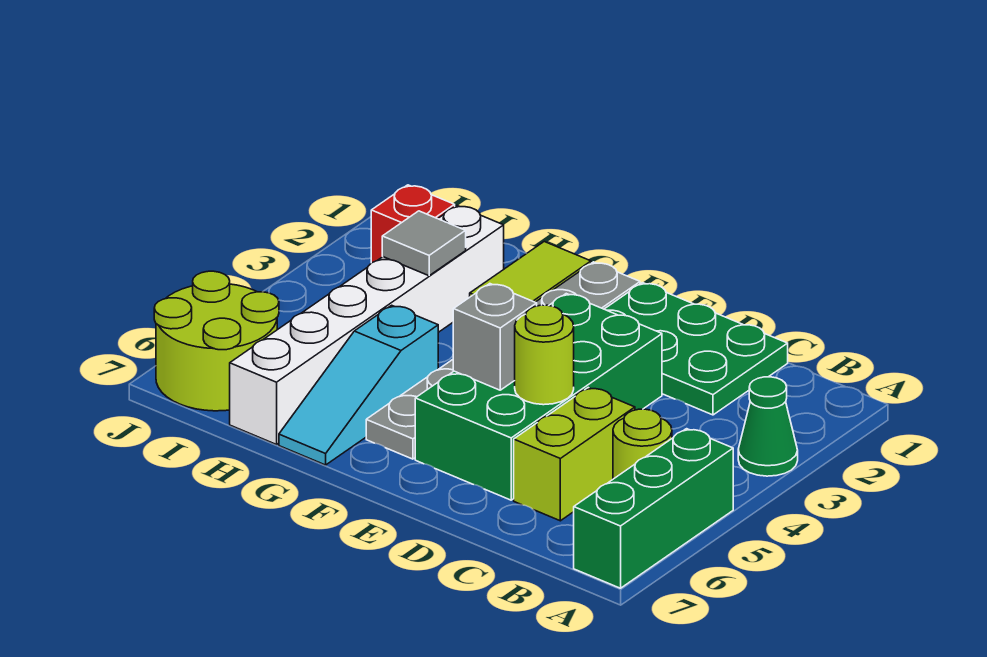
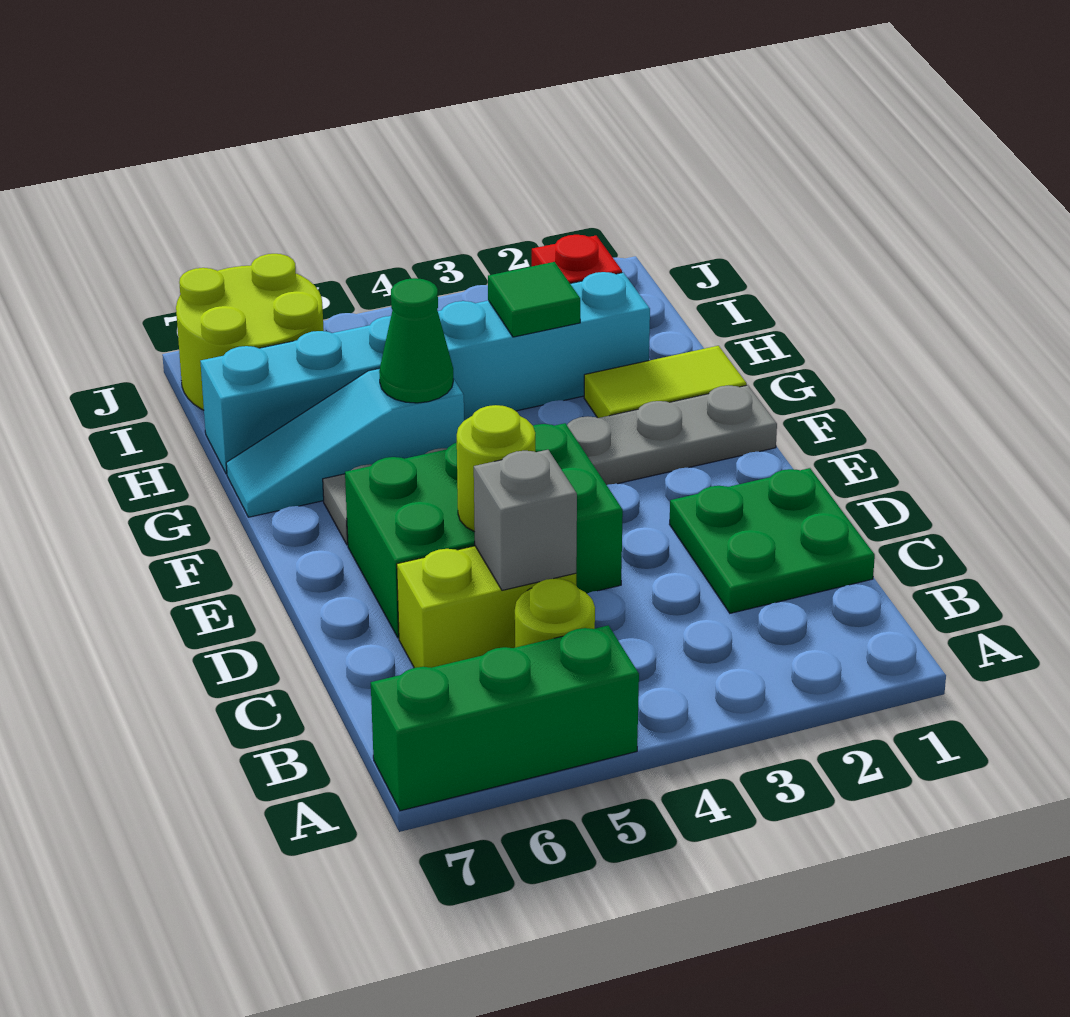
green 1x1 cone [738,377,798,476] -> green 1x1 cone moved to [379,278,453,403]
green 2x3 plate [605,283,788,415] -> green 2x2 plate [670,468,875,613]
green 2x4 brick [415,294,662,500] -> green 2x3 brick [345,423,623,638]
grey 1x1 brick [453,284,537,390] -> grey 1x1 brick moved to [474,450,577,590]
white 1x6 brick [230,206,504,445] -> cyan 1x6 brick [200,272,650,474]
grey 1x1 tile [382,211,466,276] -> green 1x1 tile [488,262,580,337]

